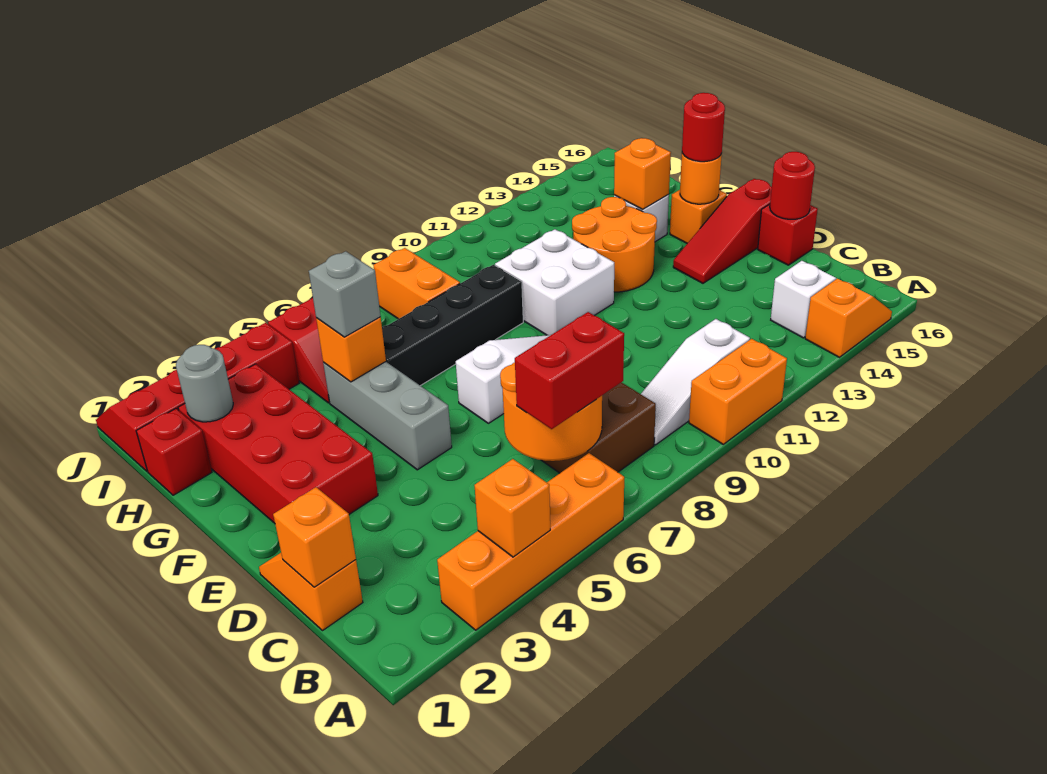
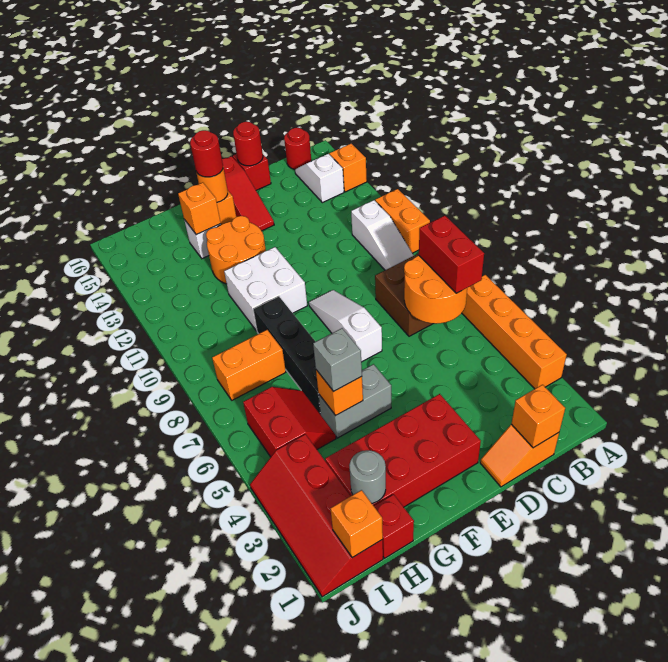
orange 1x1 brick [474,459,550,557] -> orange 1x1 brick moved to [330,490,383,558]
none -> red 1x1 round brick [284,128,311,169]
grey 1x3 brick [323,362,452,470] -> grey 1x2 brick [319,364,391,438]

